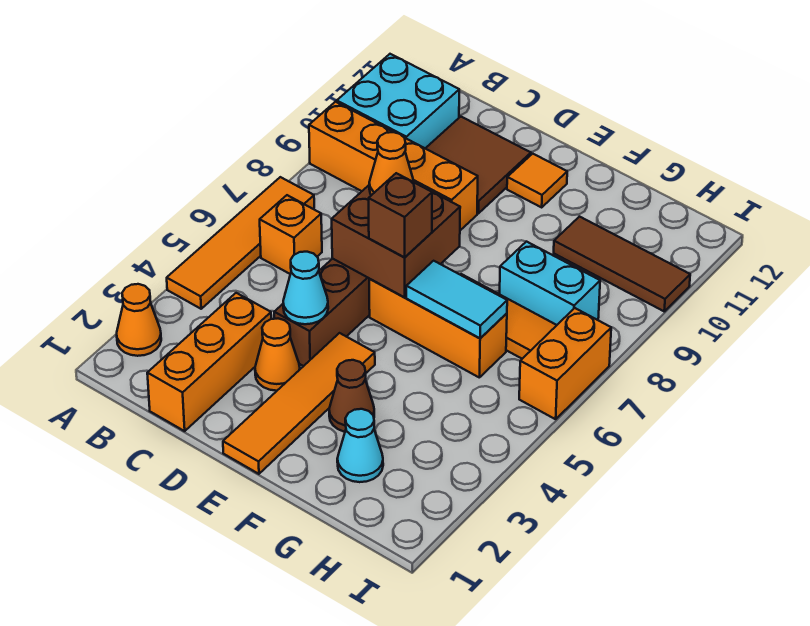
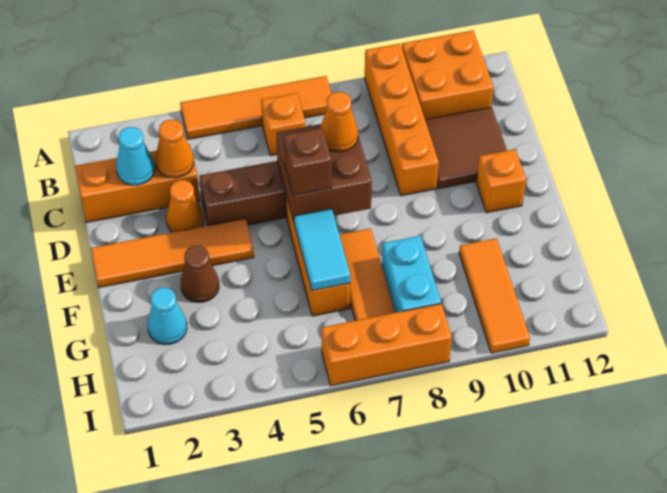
orange 1x1 cone [117,284,161,356] -> orange 1x1 cone moved to [156,120,194,178]
cyan 2x2 brick [337,54,459,148] -> orange 2x2 brick [402,30,494,120]
cyan 1x1 cone [283,252,328,324] -> cyan 1x1 cone moved to [116,127,155,185]
orange 1x1 tile [507,154,567,207] -> orange 1x1 brick [476,149,526,213]
brown 1x3 tile [554,217,690,311] -> orange 1x3 tile [459,238,530,353]
orange 1x2 brick [519,308,611,419] -> orange 1x3 brick [321,304,452,386]

